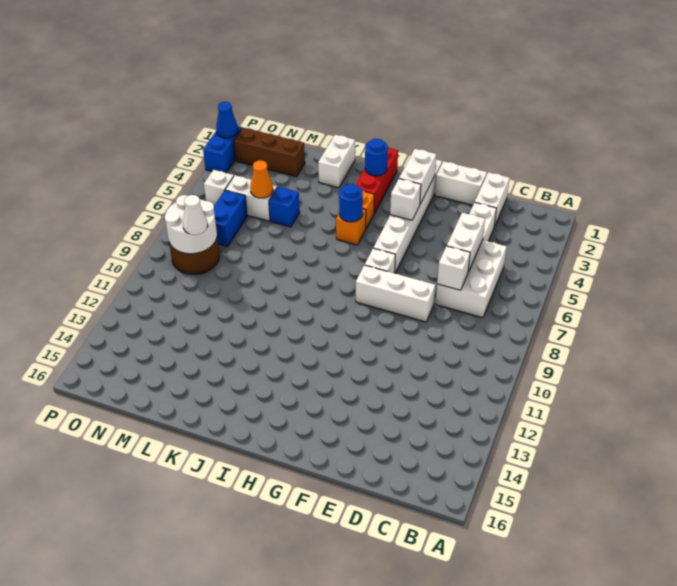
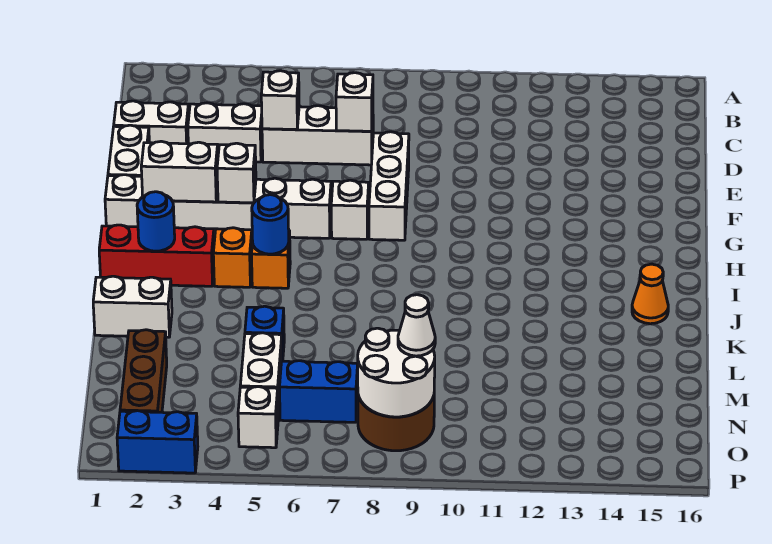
white 2x3 brick [436,240,507,318] -> white 1x3 brick [262,106,373,165]
white 1x2 brick [447,213,485,272] -> white 1x1 brick [261,71,299,130]
orange 1x1 cone [250,160,273,198] -> orange 1x1 cone moved to [632,264,668,324]
blue 1x1 cone [216,102,238,138] -> none

